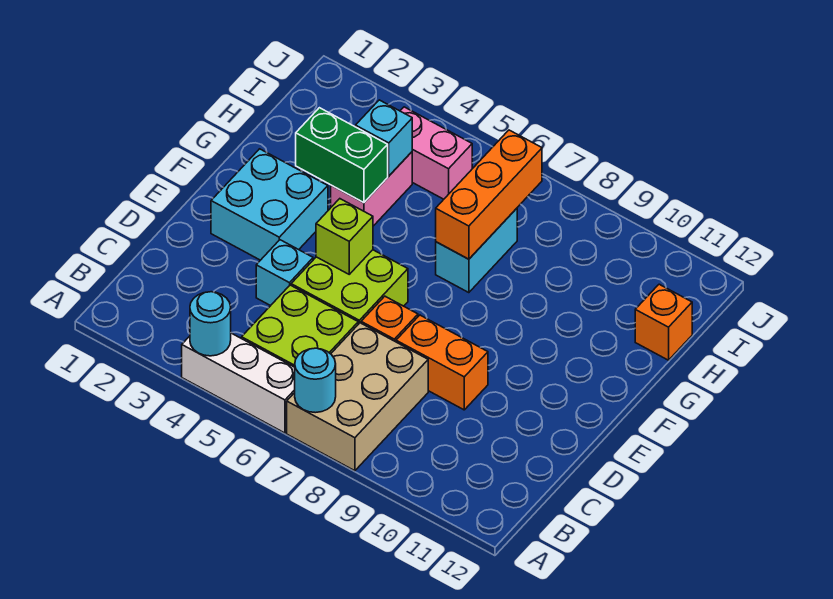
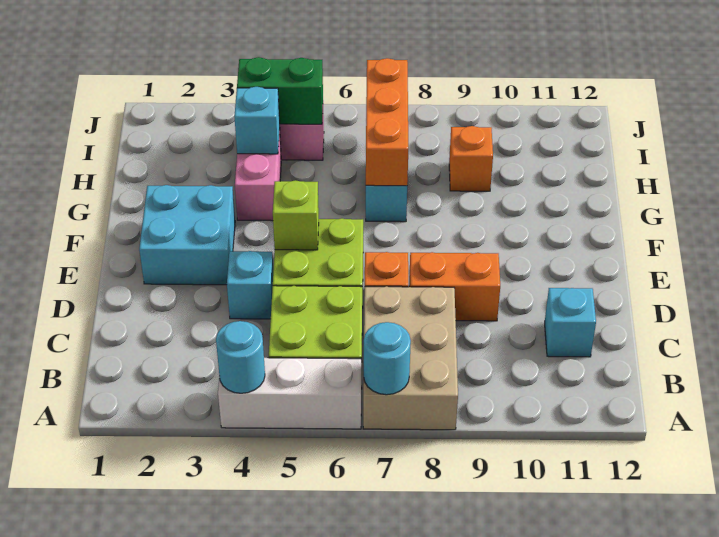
none -> cyan 1x1 brick [545,288,596,357]
green 1x2 brick [296,108,388,203] -> green 1x2 brick moved to [237,57,323,124]
orange 1x1 brick [635,284,692,360] -> orange 1x1 brick moved to [449,126,493,191]

